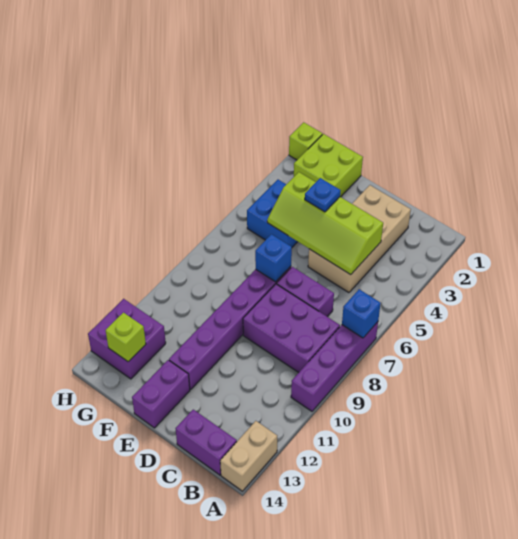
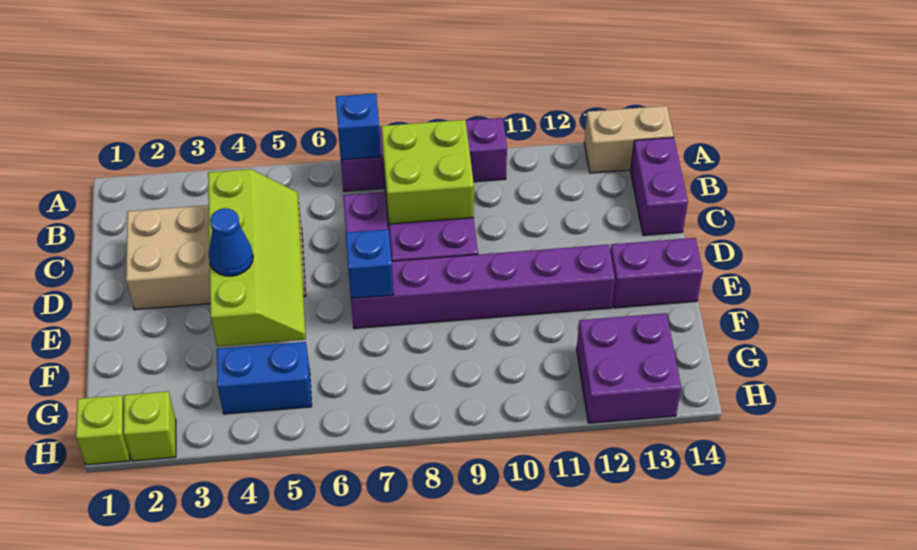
blue 1x1 plate [305,178,341,212] -> blue 1x1 cone [208,208,253,276]
lime 2x2 brick [294,134,363,197] -> lime 2x2 brick moved to [381,120,474,224]
blue 2x2 brick [247,180,298,247] -> blue 1x2 brick [217,342,312,414]
lime 1x1 brick [106,313,146,362] -> lime 1x1 brick moved to [124,392,176,461]

